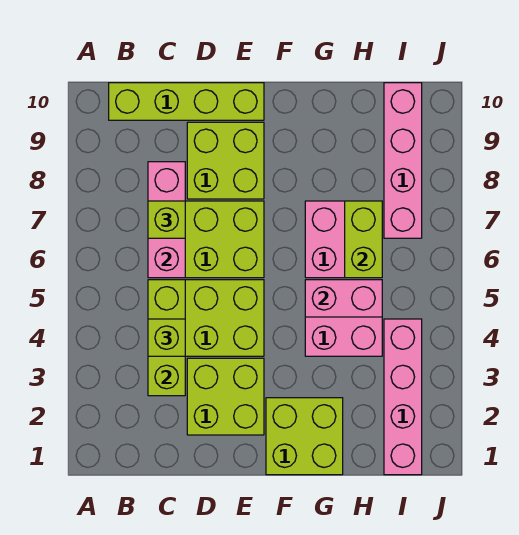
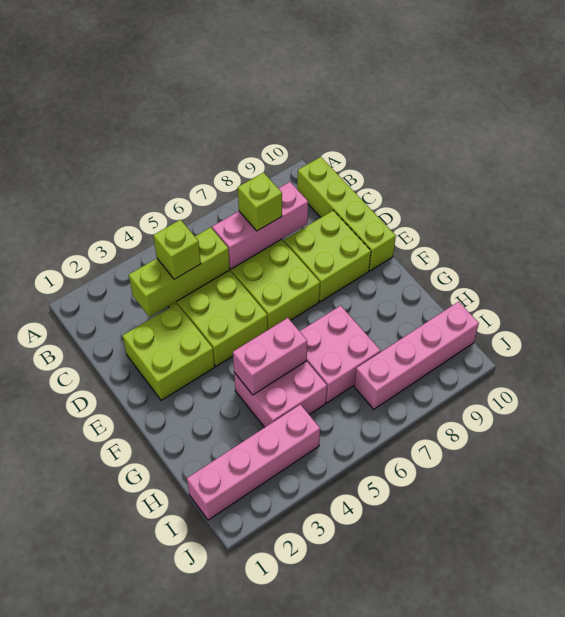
lime 2x2 brick [266,398,343,475] -> none
pink 1x2 brick [305,280,382,317] -> pink 1x2 brick turned to [233,318,307,395]
lime 1x2 brick [345,201,382,278] -> none

